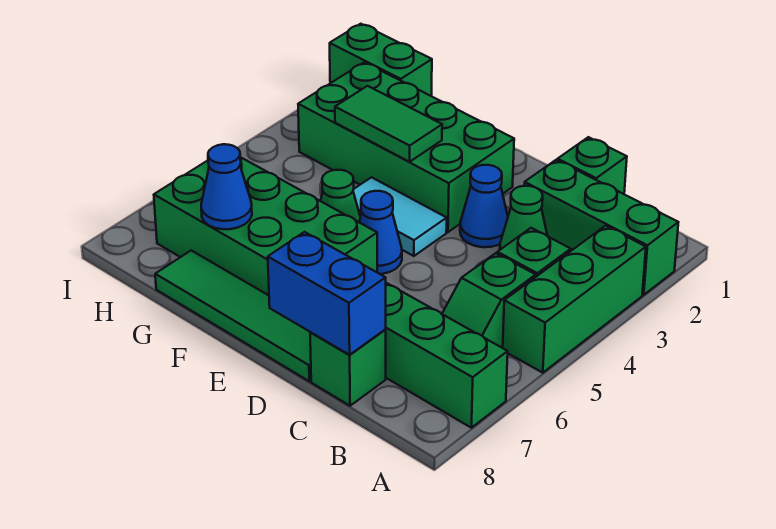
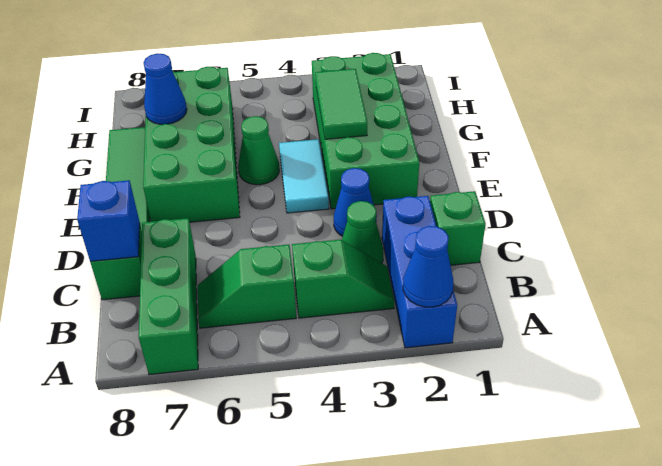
green 1x3 brick [524,160,679,295] -> blue 1x3 brick [382,196,457,348]
green 1x3 brick [503,226,646,373] -> none
blue 1x2 brick [268,232,386,355] -> blue 1x1 brick [77,180,140,261]
blue 1x1 cone [359,191,402,274] -> blue 1x1 cone moved to [403,226,454,307]
green 1x2 brick [330,24,432,96] -> none

